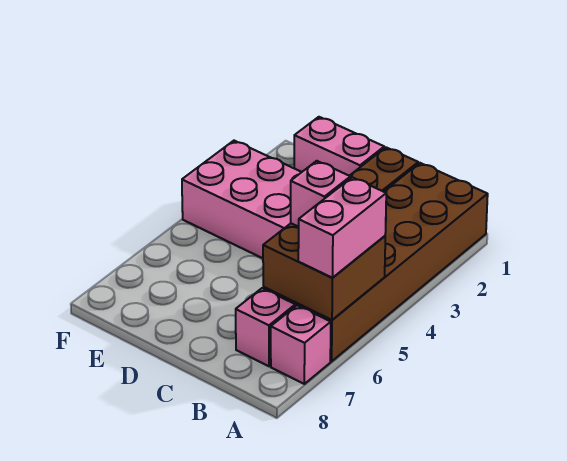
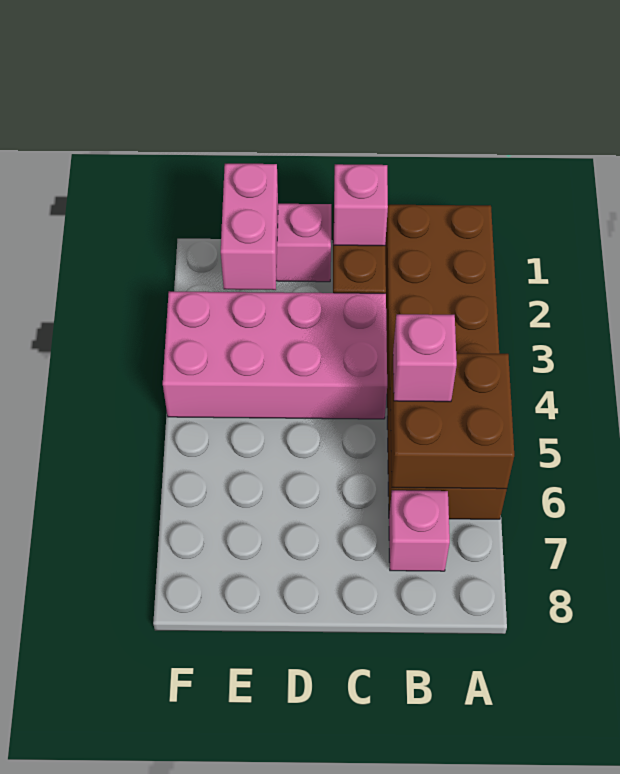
pink 1x2 brick [298,177,386,278] -> pink 1x2 brick moved to [221,164,278,290]
pink 1x1 brick [271,305,331,384] -> pink 1x1 brick moved to [334,164,388,246]

